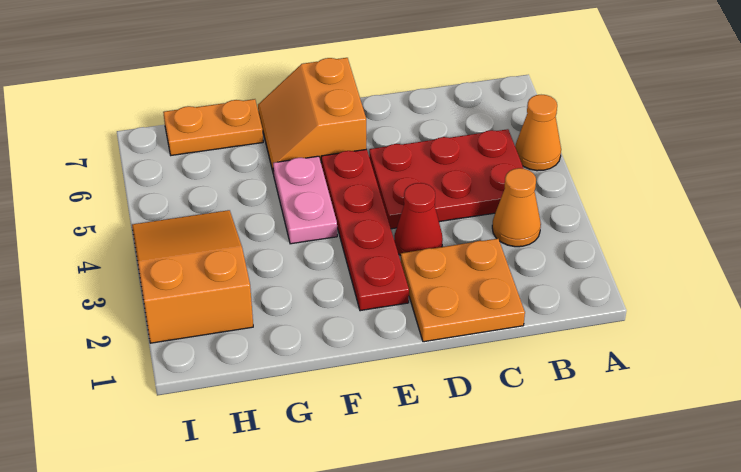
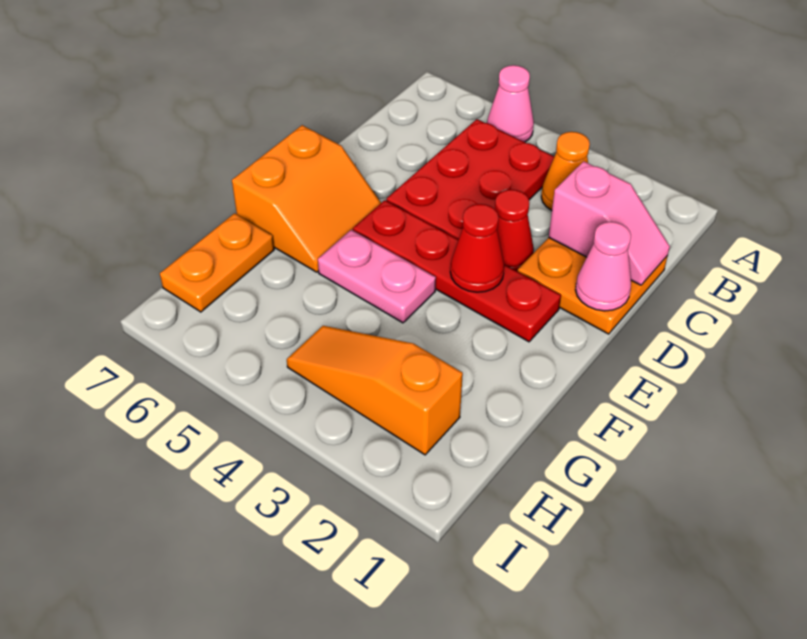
orange 1x1 cone [515,95,561,171] -> pink 1x1 cone [487,65,534,142]
none -> pink 1x2 slope [549,161,670,285]
none -> pink 1x1 cone [575,222,631,311]
none -> red 1x1 cone [450,204,504,292]
orange 2x2 slope [258,58,366,174] -> orange 2x2 slope turned to [232,125,381,272]
orange 2x3 slope [132,210,253,343] -> orange 1x3 slope [287,326,463,455]

